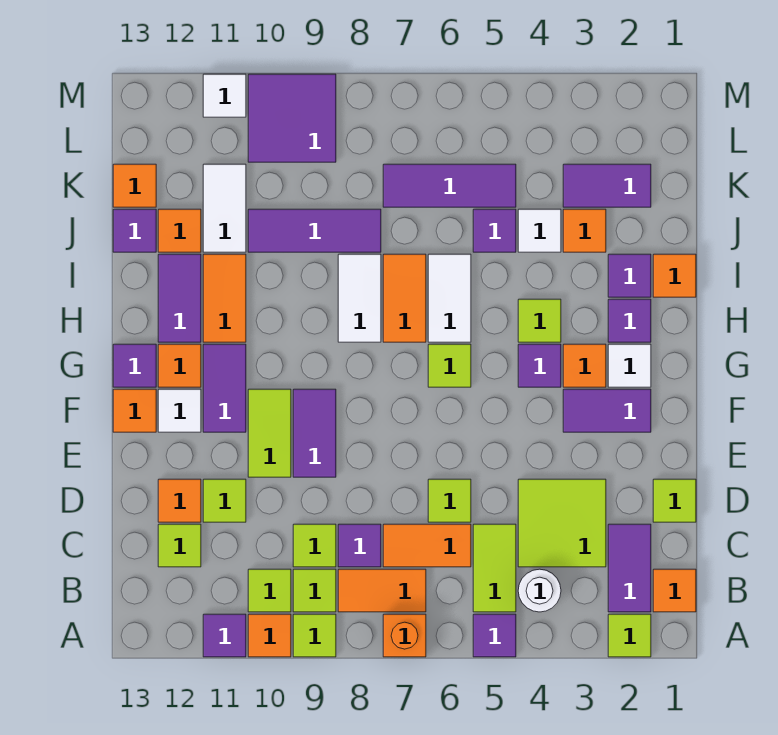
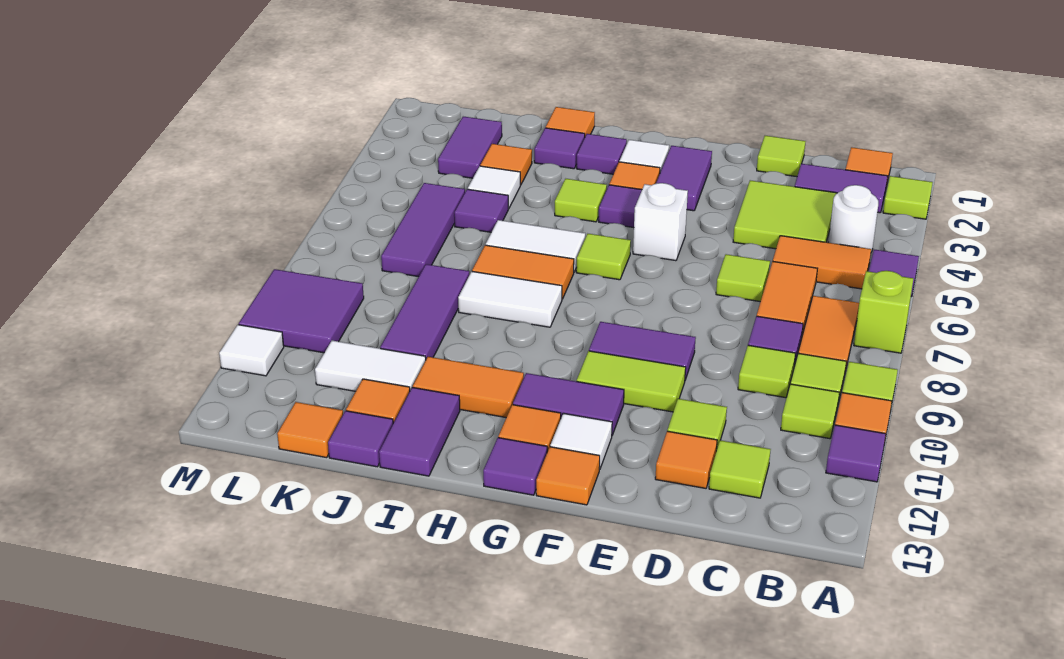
orange 1x1 brick [383,614,426,657] -> lime 1x1 brick [854,271,913,353]
lime 1x2 tile [473,524,516,612] -> orange 1x2 tile [773,236,871,289]
none -> white 1x1 brick [633,183,688,261]
purple 1x2 tile [158,254,201,342] -> purple 1x2 tile turned to [379,387,460,476]

